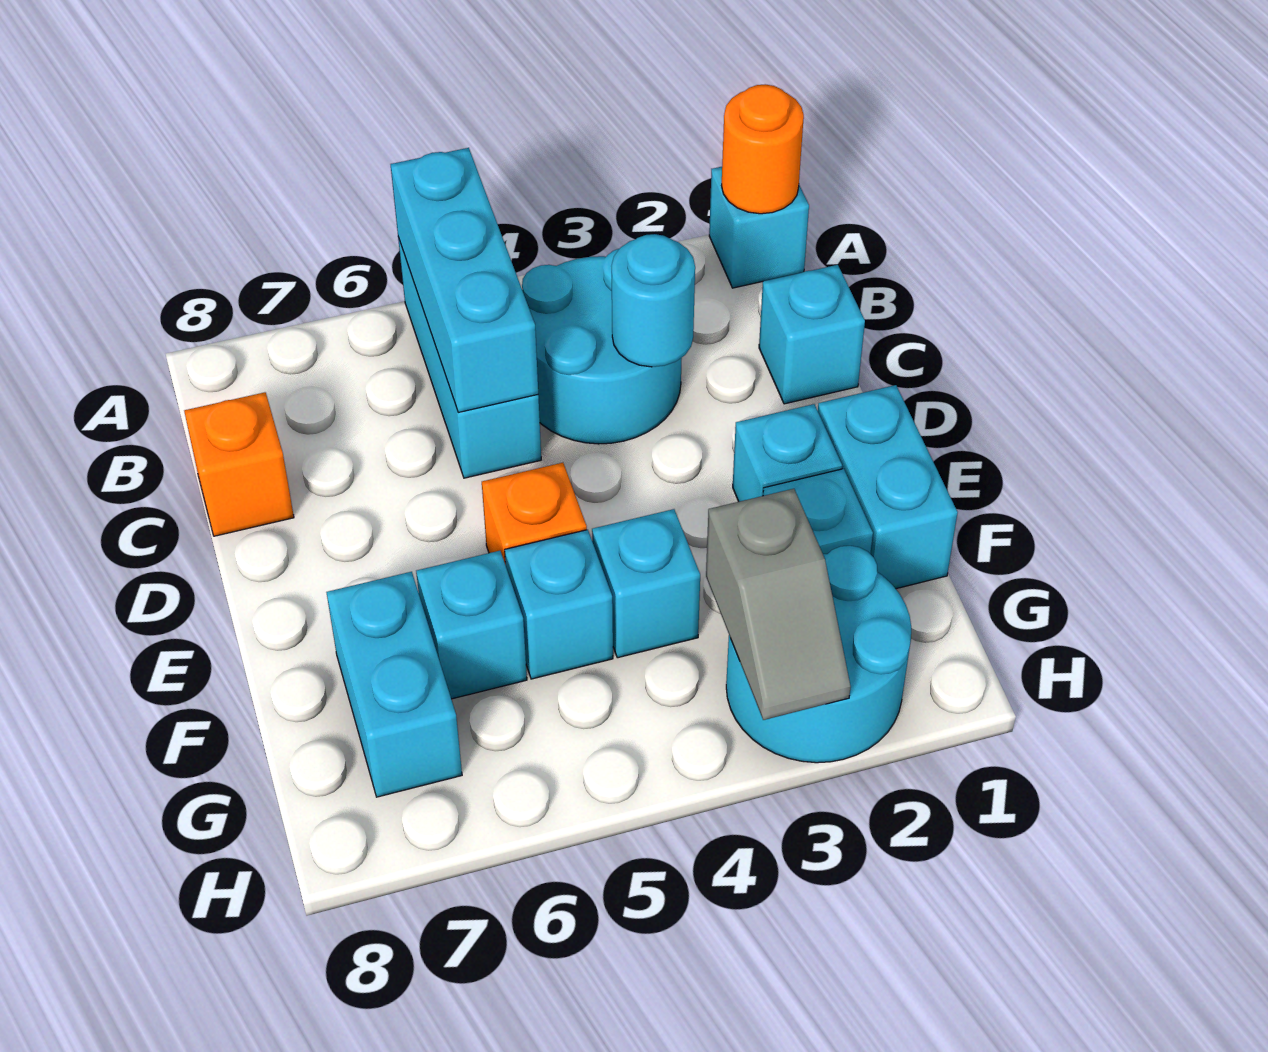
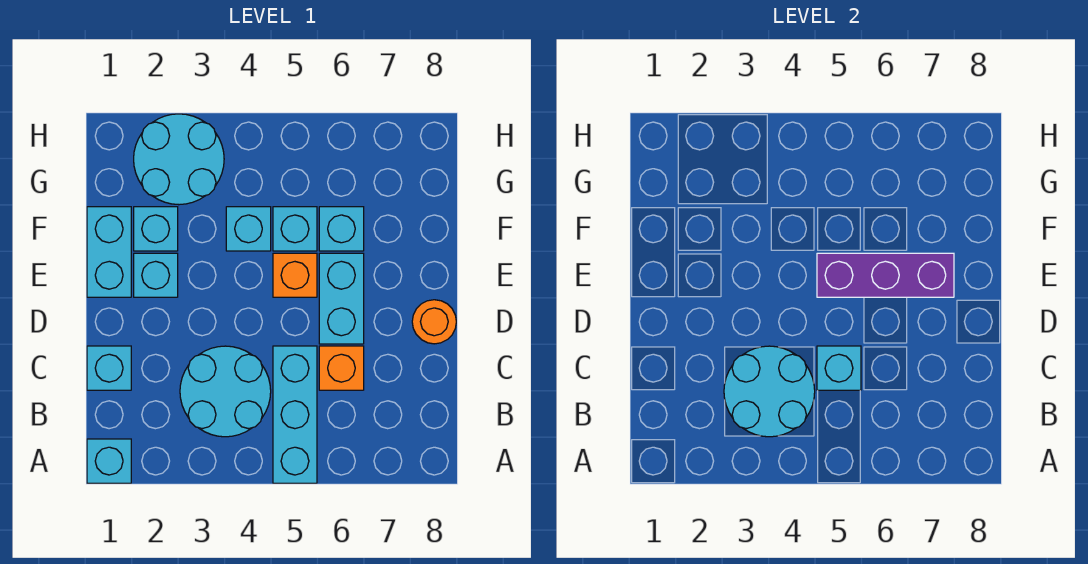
orange 1x1 round brick [722,84,804,214] -> orange 1x1 round brick moved to [412,300,456,344]
cyan 1x3 brick [391,148,538,412] -> cyan 1x1 brick [817,346,861,390]
cyan 1x1 round brick [612,234,695,367] -> cyan 2x2 round brick [724,346,815,437]
orange 1x1 brick [184,392,294,536] -> orange 1x1 brick moved to [319,346,364,390]
none -> purple 1x3 brick [817,253,954,297]
cyan 1x2 brick [326,572,462,797] -> cyan 1x2 brick moved to [319,253,364,344]
grey 1x2 slope [706,489,851,720] -> none

